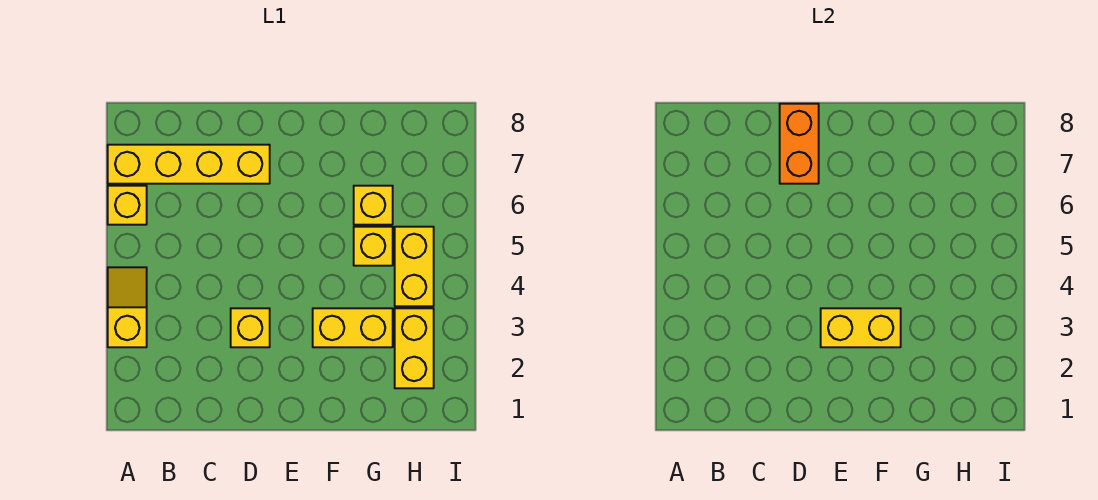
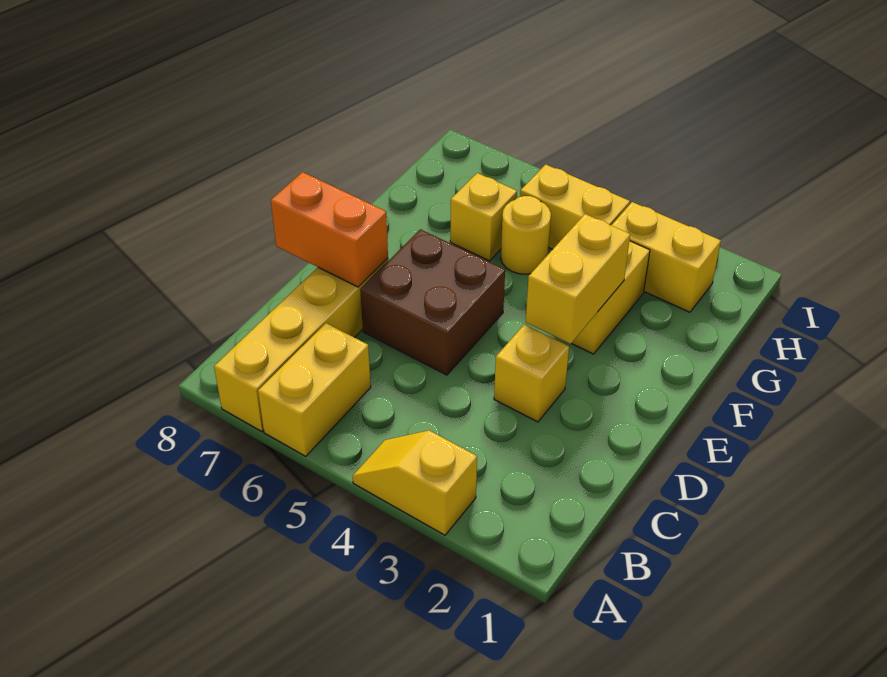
yellow 1x1 brick [108,186,147,225] -> yellow 1x2 brick [258,323,371,456]
none -> brown 2x2 brick [360,229,505,375]
yellow 1x1 brick [354,227,393,266] -> yellow 1x1 round brick [501,196,551,274]

